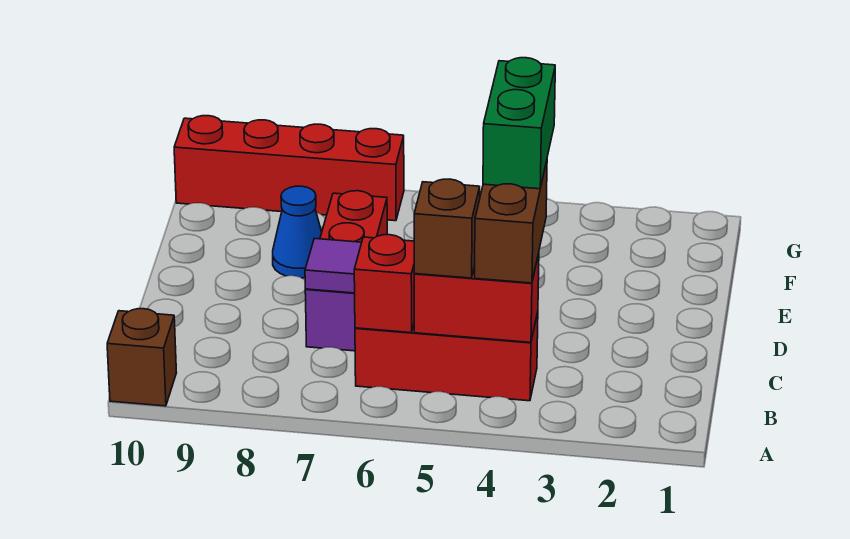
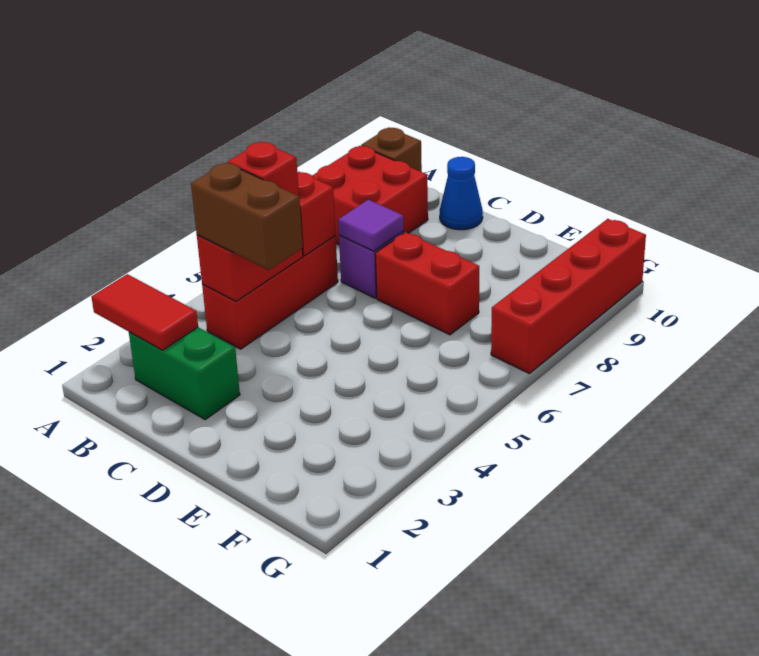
none -> red 1x2 tile [91,274,198,350]
none -> red 2x2 brick [312,146,428,245]
brown 1x1 brick [414,179,480,278] -> red 1x1 brick [228,142,299,196]
green 1x2 brick [483,58,555,189] -> green 1x2 brick moved to [129,327,240,419]
blue 1x1 cone [273,186,322,278] -> blue 1x1 cone moved to [440,157,483,230]

